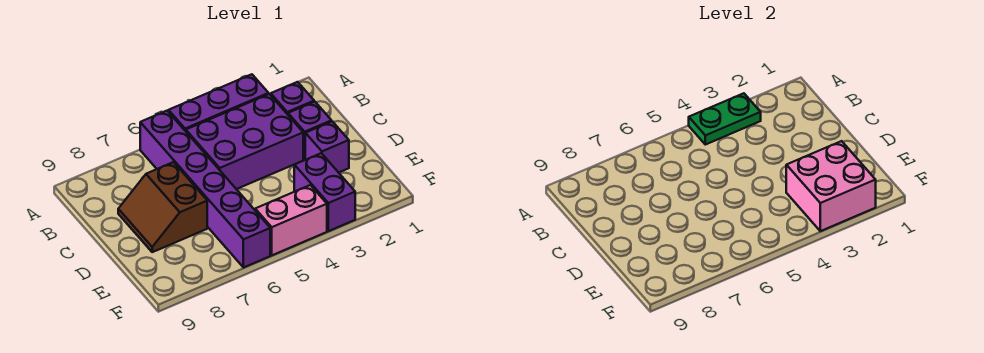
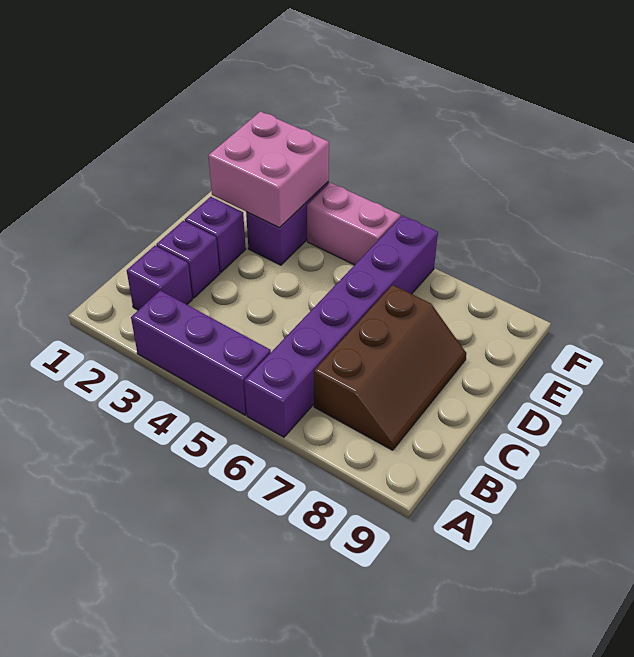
green 1x2 plate [689,93,761,145] -> none
purple 2x3 brick [186,94,303,189] -> none
brown 2x2 slope [118,162,207,252] -> brown 2x3 slope [314,285,466,450]

